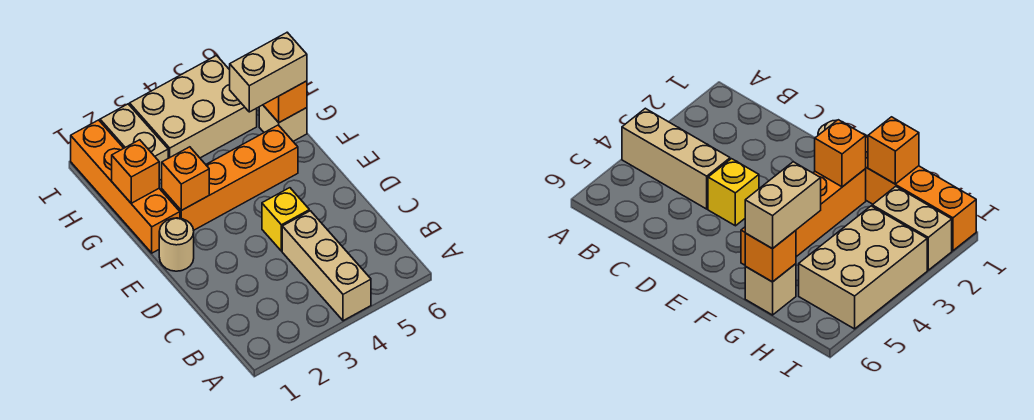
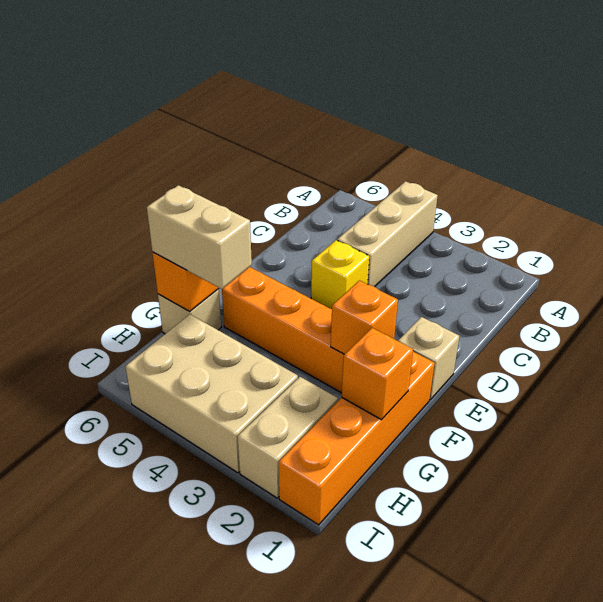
tan 1x1 round brick [159,218,194,271] -> tan 1x1 brick [398,317,459,400]

